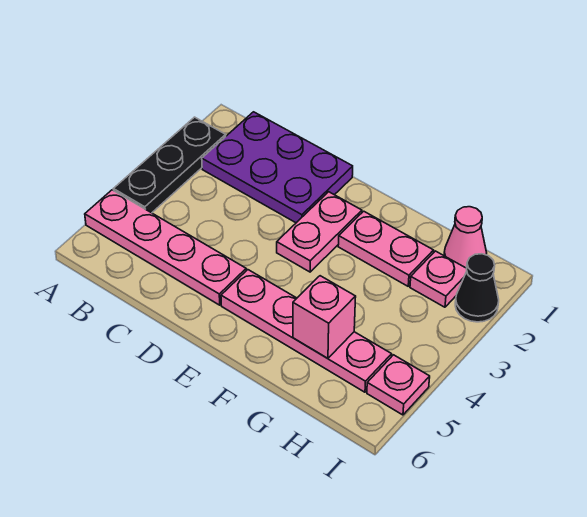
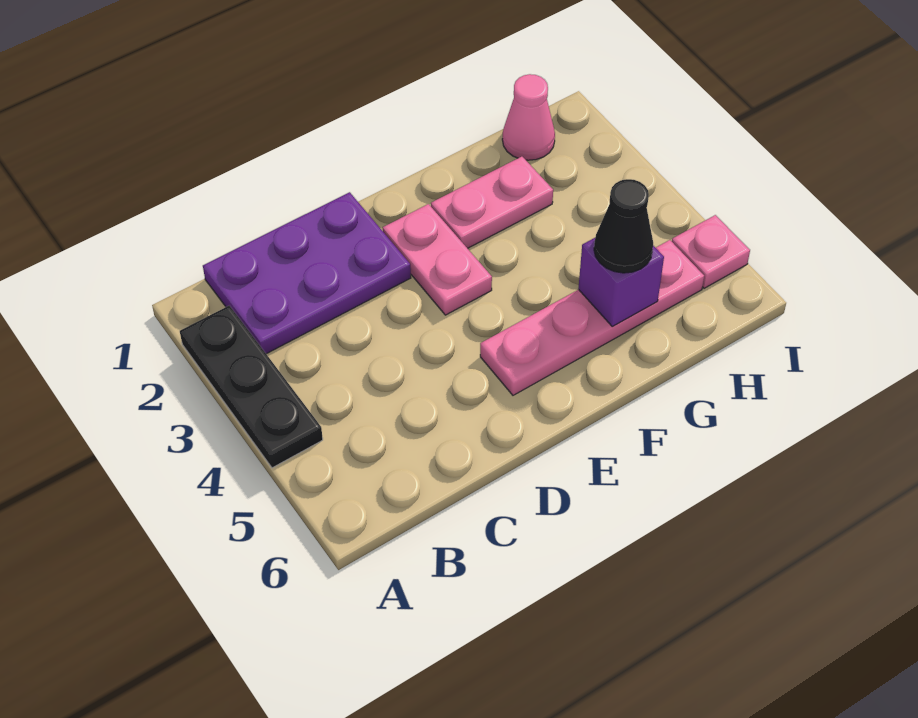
pink 1x4 plate [85,190,246,305] -> none
pink 1x1 brick [293,276,356,358] -> purple 1x1 brick [578,238,664,327]
pink 1x1 plate [410,251,467,307] -> none
black 1x1 cone [455,254,499,322] -> black 1x1 cone moved to [594,179,653,273]

